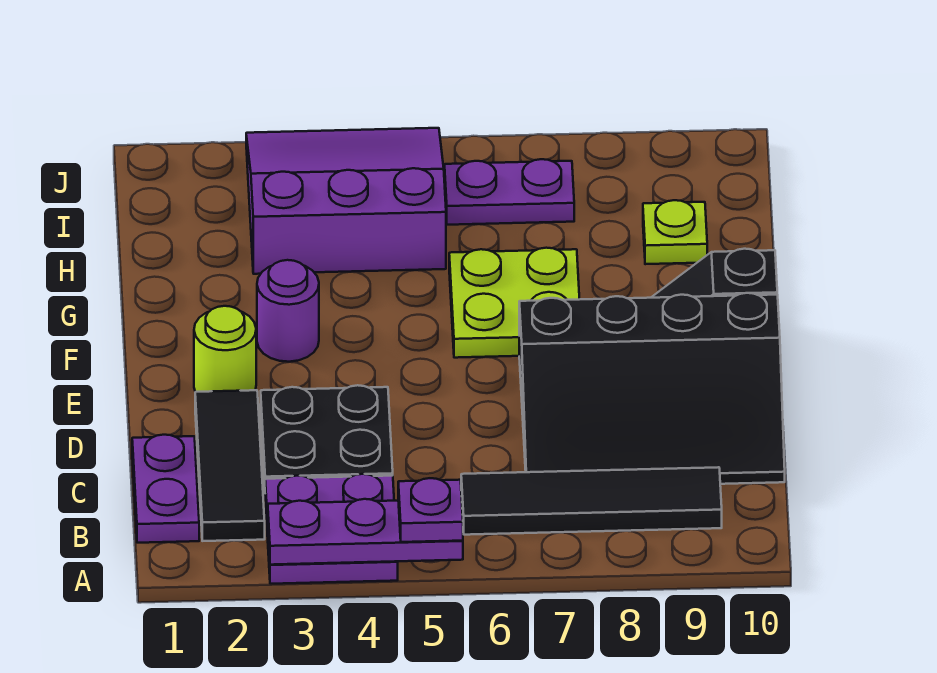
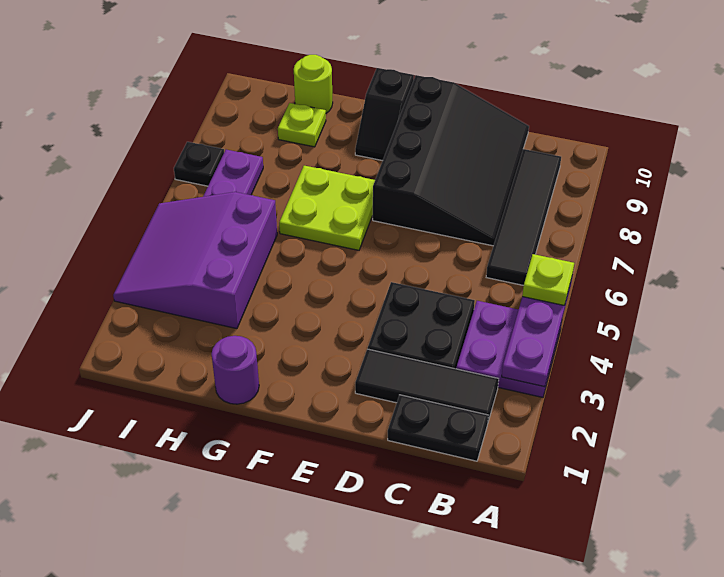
purple 1x1 plate [398,478,463,542] -> lime 1x1 plate [522,254,574,306]
purple 1x2 plate [132,435,199,543] -> black 1x2 plate [388,395,488,461]
lime 1x1 round brick [194,306,256,392] -> lime 1x1 round brick moved to [294,55,333,113]
purple 1x1 round brick [257,260,319,362] -> purple 1x1 round brick moved to [212,336,259,404]
none -> black 1x1 plate [174,142,224,186]

